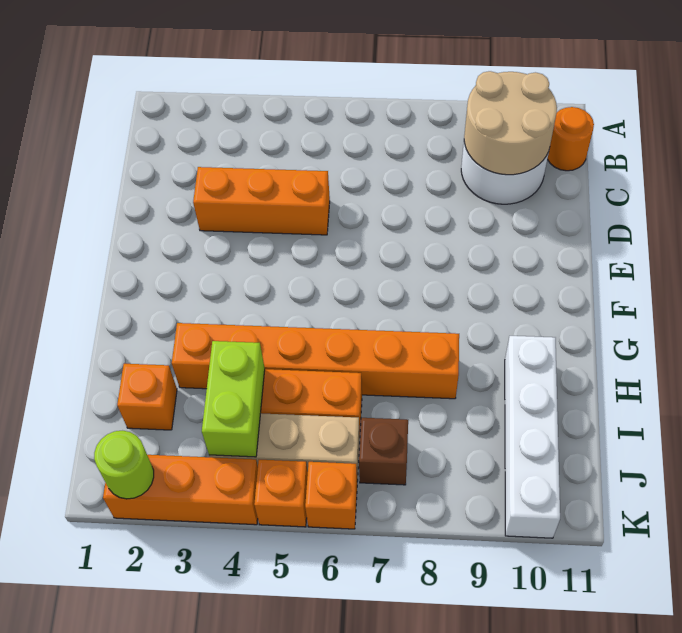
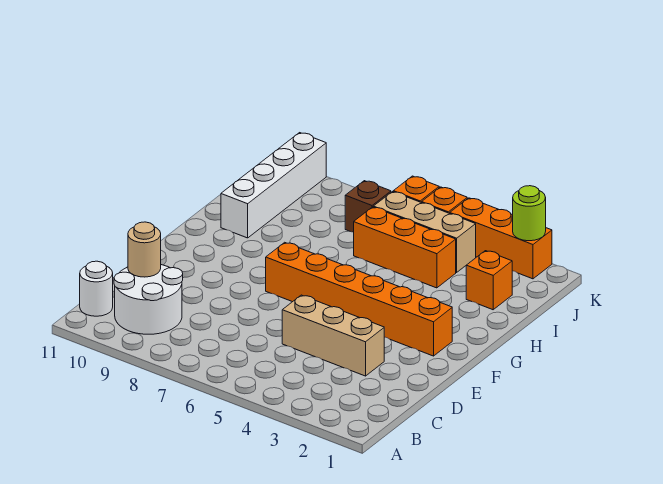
tan 2x2 round brick [464,71,557,175] -> tan 1x1 round brick [128,222,161,277]
orange 1x1 round brick [547,107,594,171] -> white 1x1 round brick [80,261,113,316]
orange 1x3 brick [193,167,330,235] -> tan 1x3 brick [282,295,384,376]
orange 1x6 brick [172,323,459,399] -> orange 1x6 brick moved to [266,242,452,356]
lime 1x2 brick [202,341,265,457] -> none

